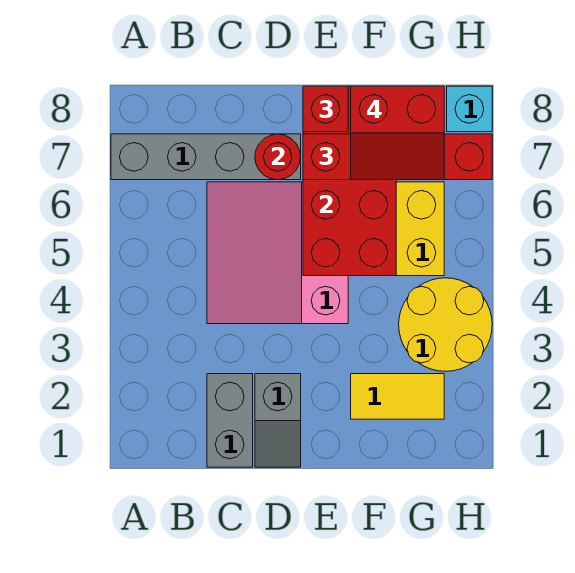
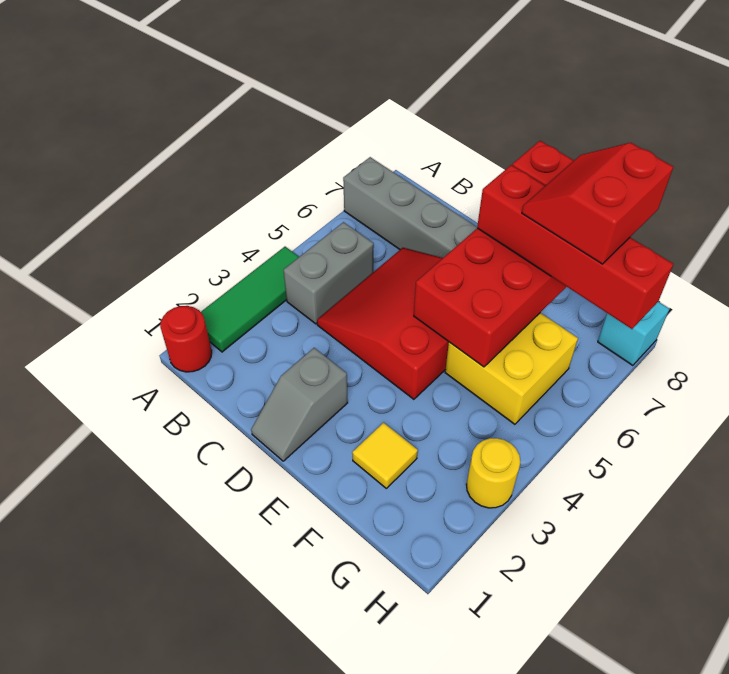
none -> green 1x3 tile [201,247,299,352]
grey 1x2 brick [207,374,253,467] -> grey 1x2 brick moved to [284,222,374,324]
pink 3x3 slope [207,182,348,324] -> red 3x3 slope [317,248,449,399]
red 1x1 round brick [255,134,301,180] -> red 1x1 round brick moved to [160,306,212,372]
yellow 1x2 tile [351,374,444,419] -> yellow 1x1 tile [352,423,418,488]
red 2x2 slope [351,86,444,180] -> red 2x2 slope turned to [522,143,673,264]
yellow 2x2 round brick [399,278,492,371] -> yellow 1x1 round brick [466,438,520,508]

